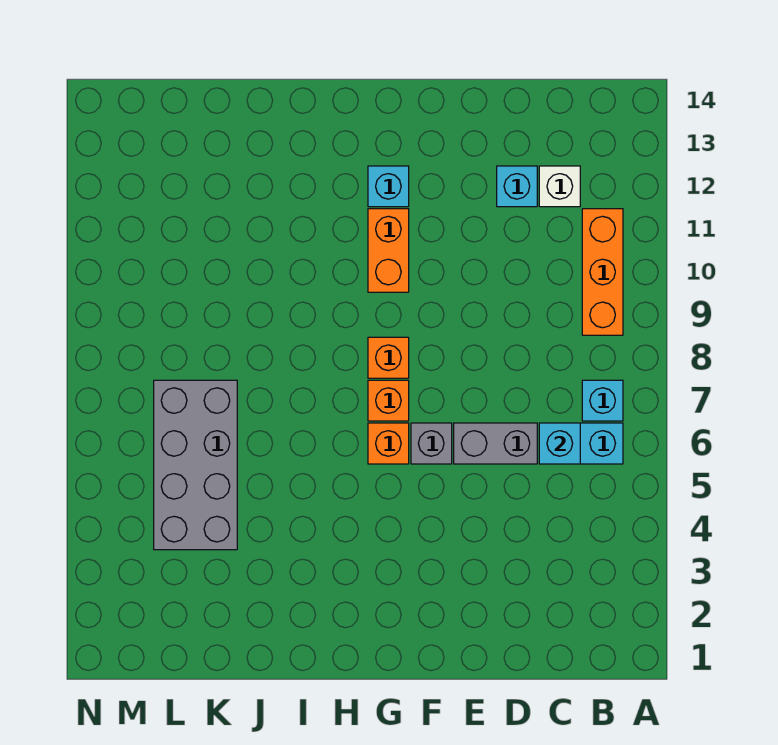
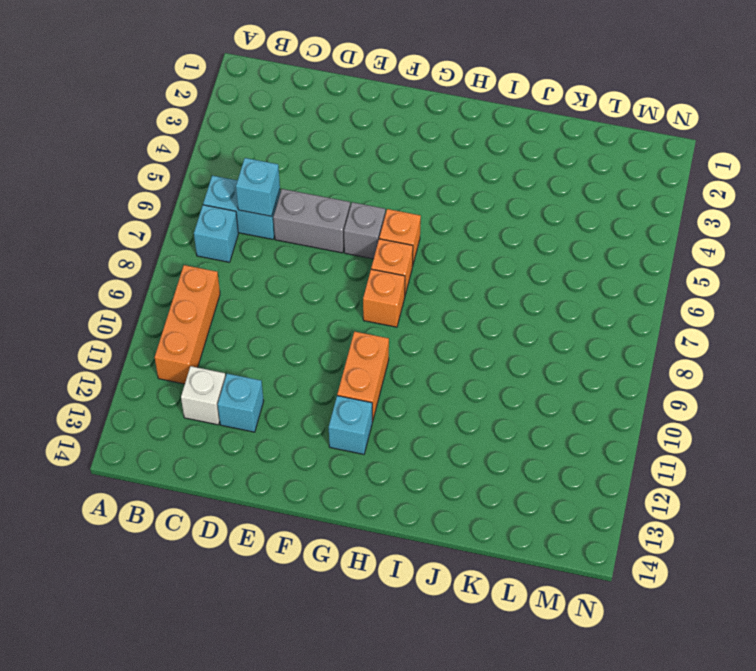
grey 2x4 brick [154,380,237,550] -> none

